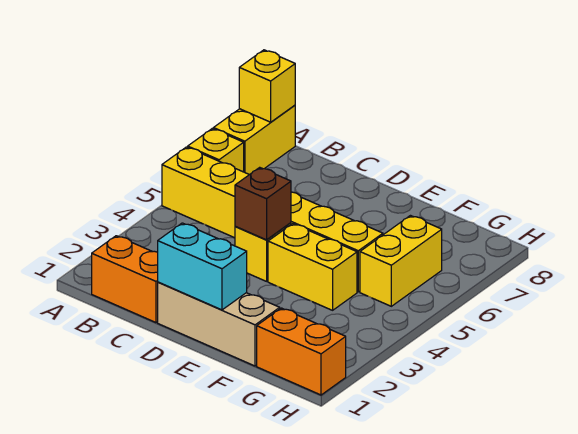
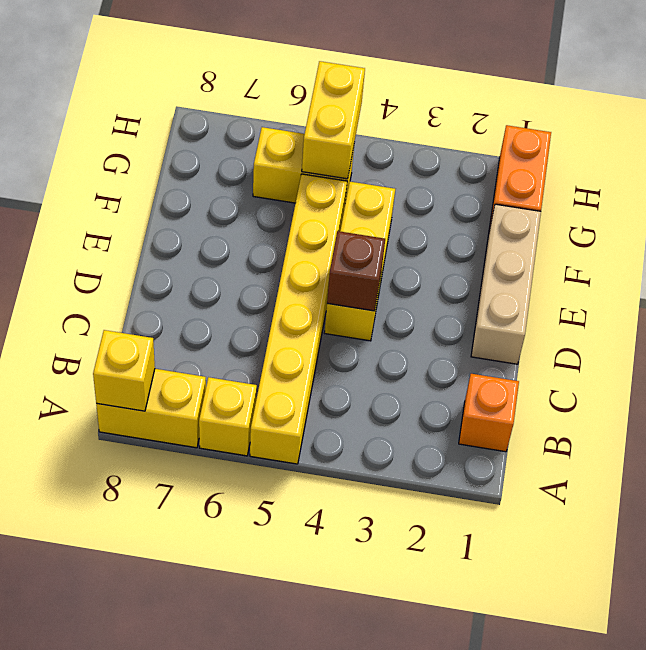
orange 1x2 brick [92,236,158,322] -> orange 1x1 brick [459,374,519,452]
cyan 1x2 brick [158,223,247,310] -> none
none -> yellow 1x2 brick [302,61,365,179]

